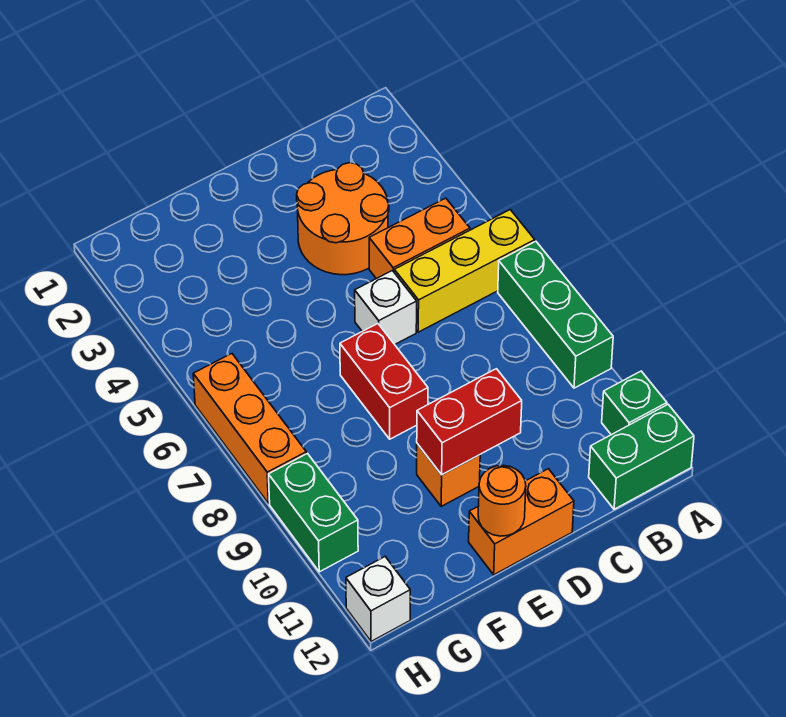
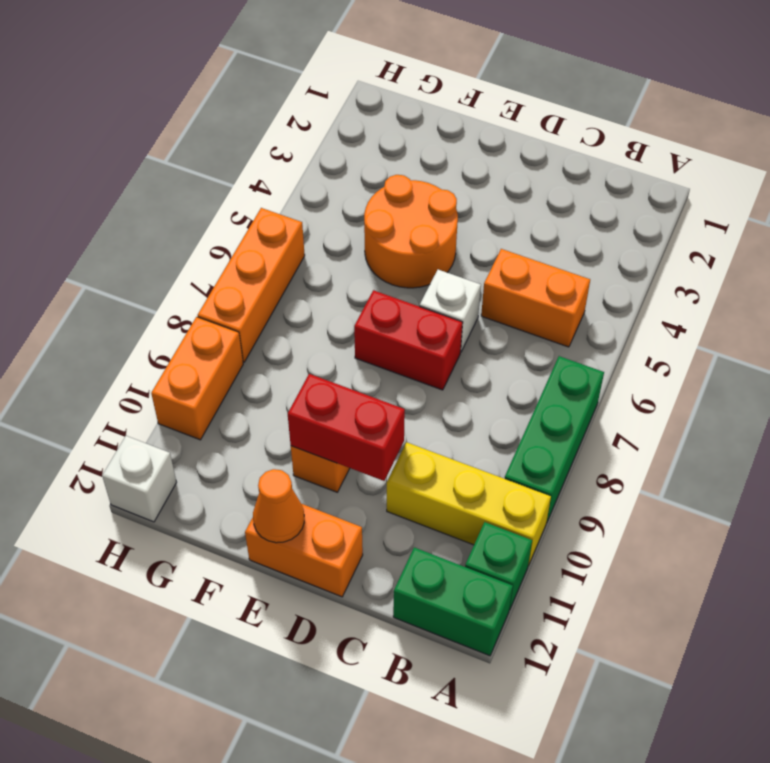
yellow 1x3 brick [394,210,535,332] -> yellow 1x3 brick moved to [387,442,551,566]
orange 2x2 round brick [297,163,389,275] -> orange 2x2 round brick moved to [364,175,458,288]
red 1x2 brick [340,324,428,439] -> red 1x2 brick turned to [354,290,463,390]
orange 1x1 round brick [478,465,526,536] -> orange 1x1 cone [253,469,304,543]
green 1x2 brick [269,454,358,572] -> orange 1x2 brick [151,317,243,440]

